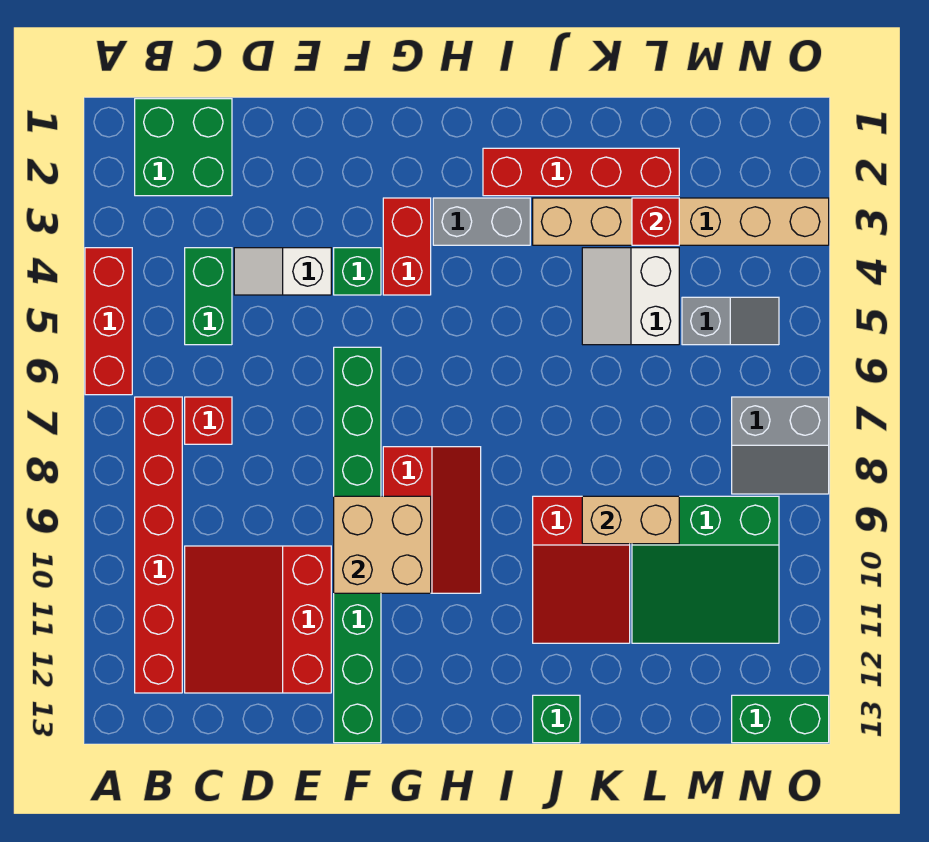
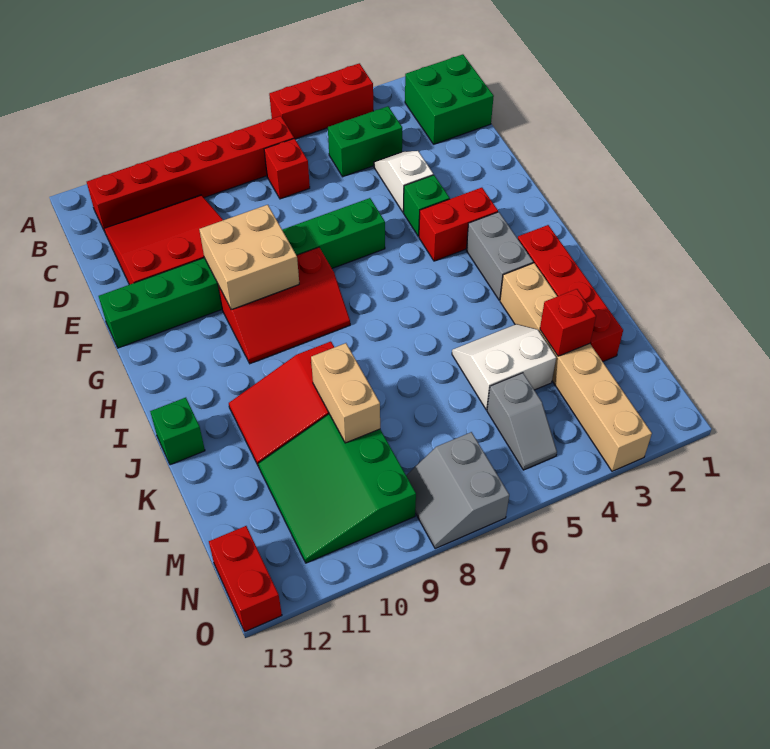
green 1x2 brick [732,695,829,743] -> red 1x2 brick [209,526,282,632]

